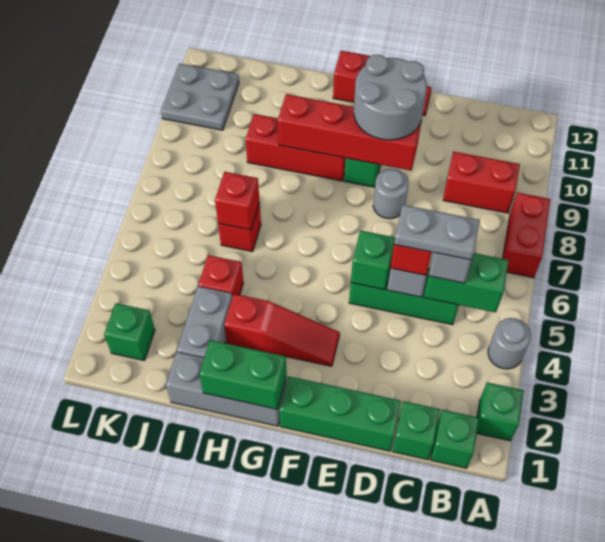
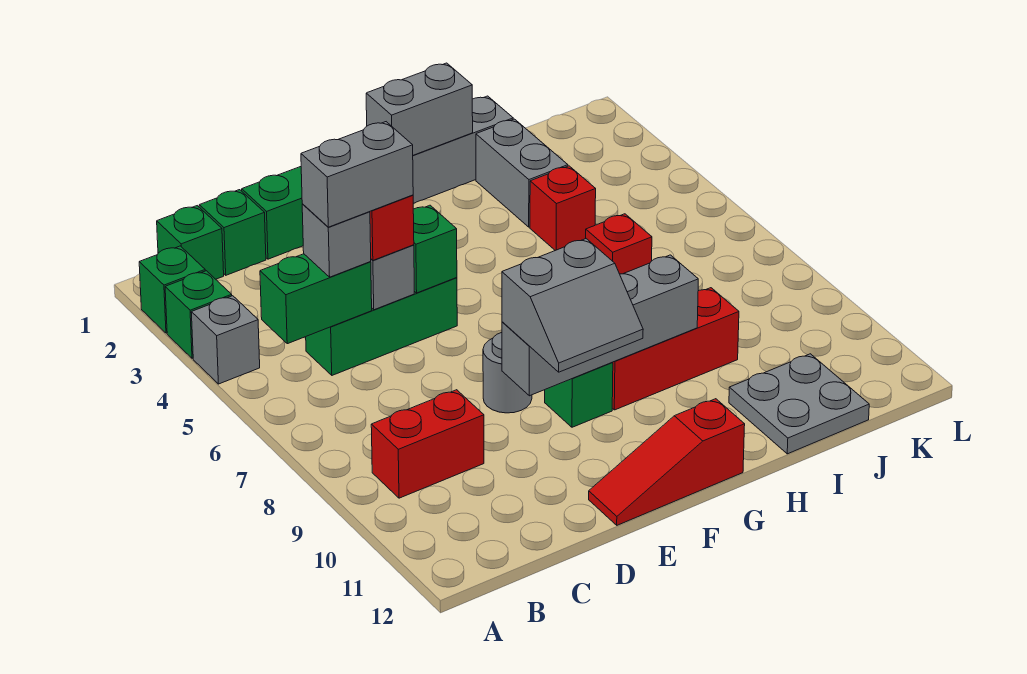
grey 1x1 round brick [488,318,531,369] -> grey 1x1 brick [191,296,260,384]
red 1x2 brick [503,193,551,278] -> none
grey 1x2 plate [394,205,480,260] -> grey 1x2 brick [301,122,413,227]
red 1x4 brick [278,94,421,171] -> grey 1x4 brick [502,255,698,396]
grey 2x2 round brick [354,55,427,140] -> grey 2x2 slope [502,239,643,372]
red 1x3 slope [224,294,340,366] -> none
green 1x2 brick [199,340,286,409] -> grey 1x2 brick [366,63,473,155]
red 1x1 brick [215,172,260,230] -> none
green 1x1 brick [104,303,155,360] -> green 1x1 brick moved to [165,271,232,358]
grey 2x2 plate [161,63,239,130] -> grey 2x2 plate moved to [729,354,869,454]

